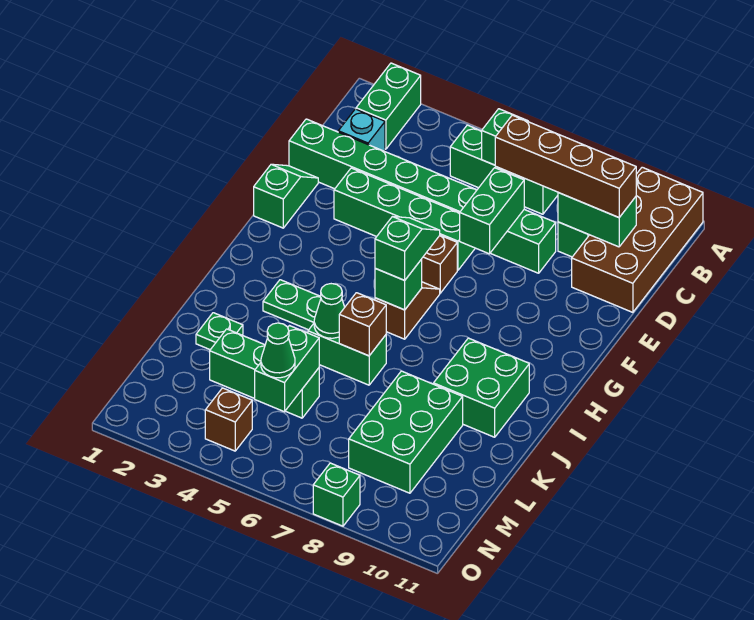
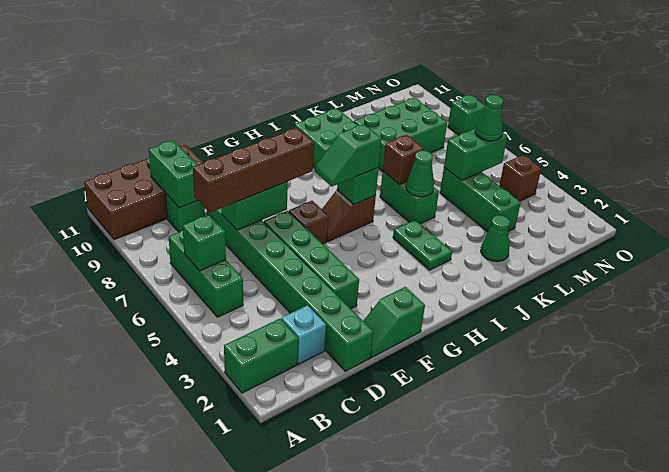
brown 1x4 brick [495,115,636,217] -> brown 1x4 brick turned to [193,128,314,212]
green 1x1 plate [196,313,243,350] -> green 1x1 cone [481,215,510,262]

